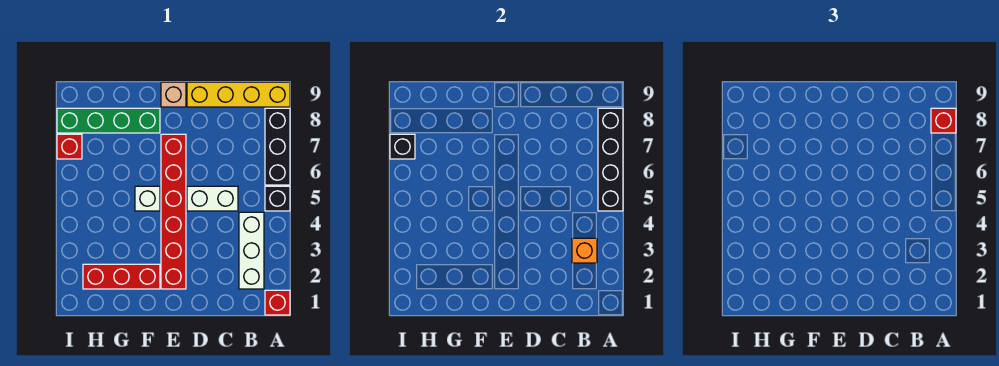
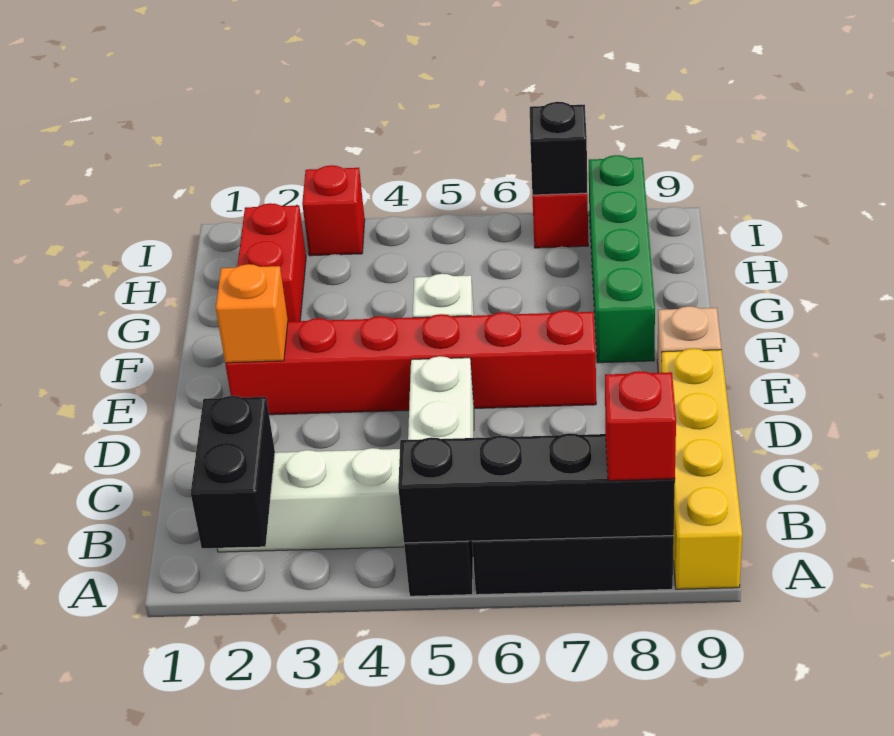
red 1x1 brick [265,290,290,315] -> red 1x1 brick moved to [302,165,365,256]
none -> black 1x2 brick [191,396,275,548]
orange 1x1 brick [572,238,597,263] -> orange 1x1 brick moved to [216,264,288,363]
red 1x3 brick [83,264,160,289] -> red 1x2 brick [237,203,306,322]

